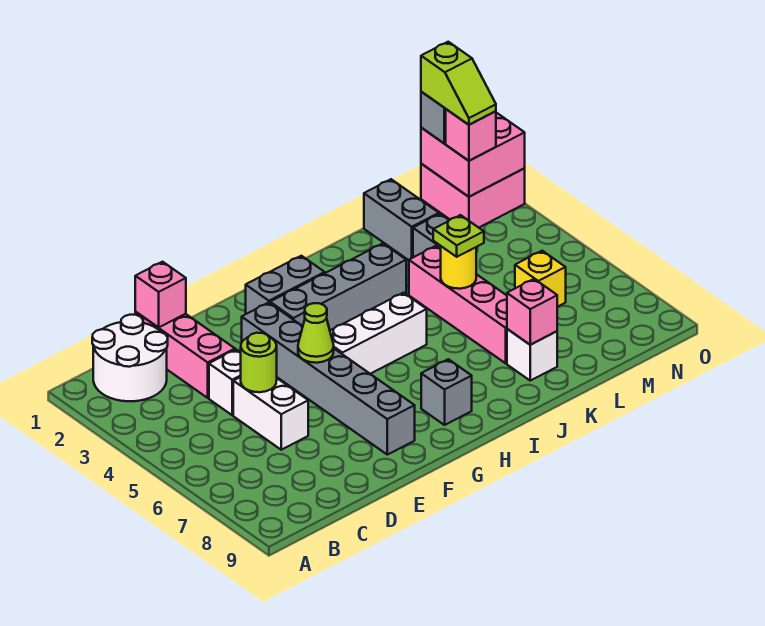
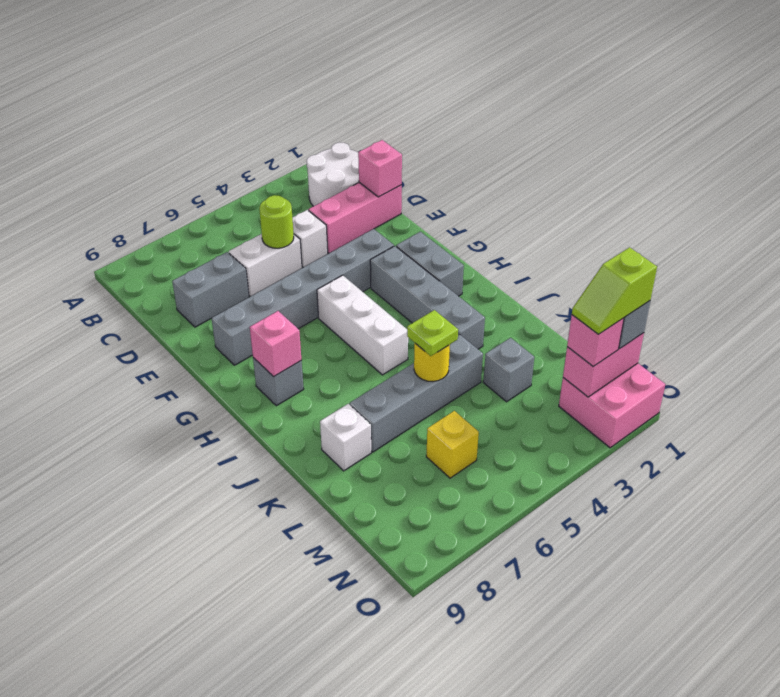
lime 1x1 cone [298,303,334,363] -> none
pink 1x4 brick [409,246,507,363] -> grey 1x4 brick [350,335,483,452]
pink 1x1 brick [507,279,557,345] -> pink 1x1 brick moved to [250,311,301,377]
grey 1x2 brick [364,179,439,260] -> grey 1x2 brick moved to [172,252,249,327]
pink 2x2 brick [421,113,525,197] -> pink 1x2 brick [563,333,644,397]

